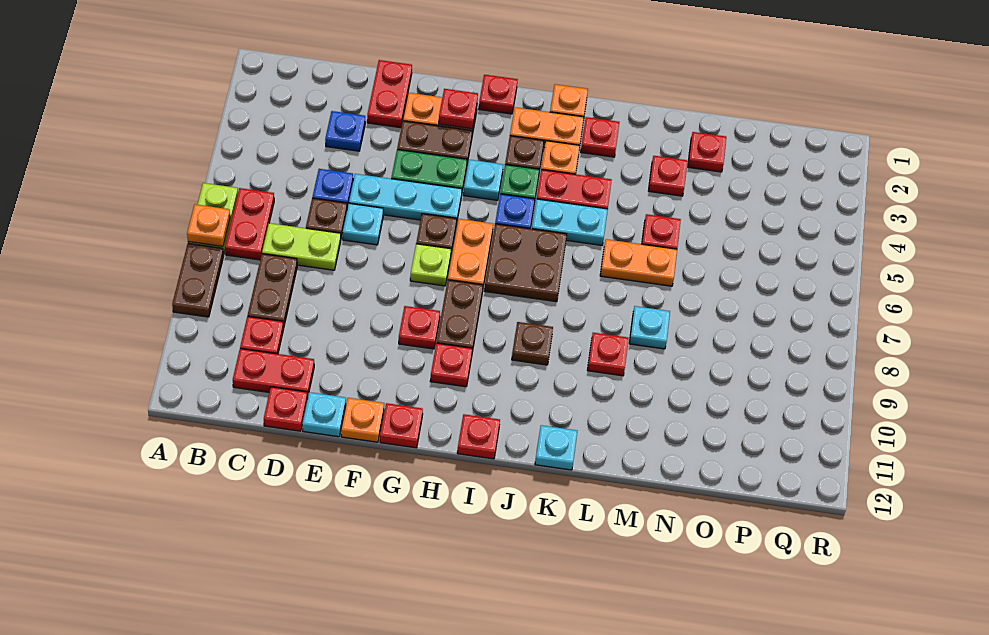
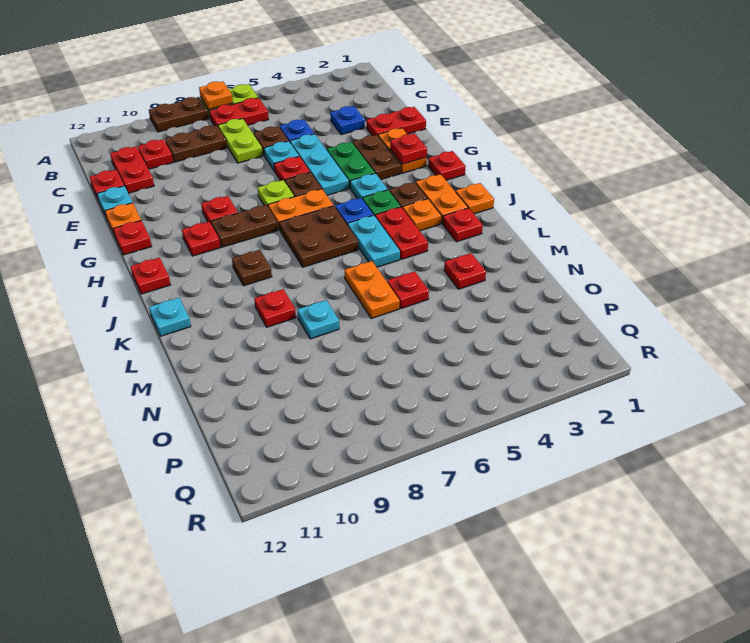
red 1x1 plate [688,132,726,172] -> red 1x1 plate moved to [274,156,310,181]

